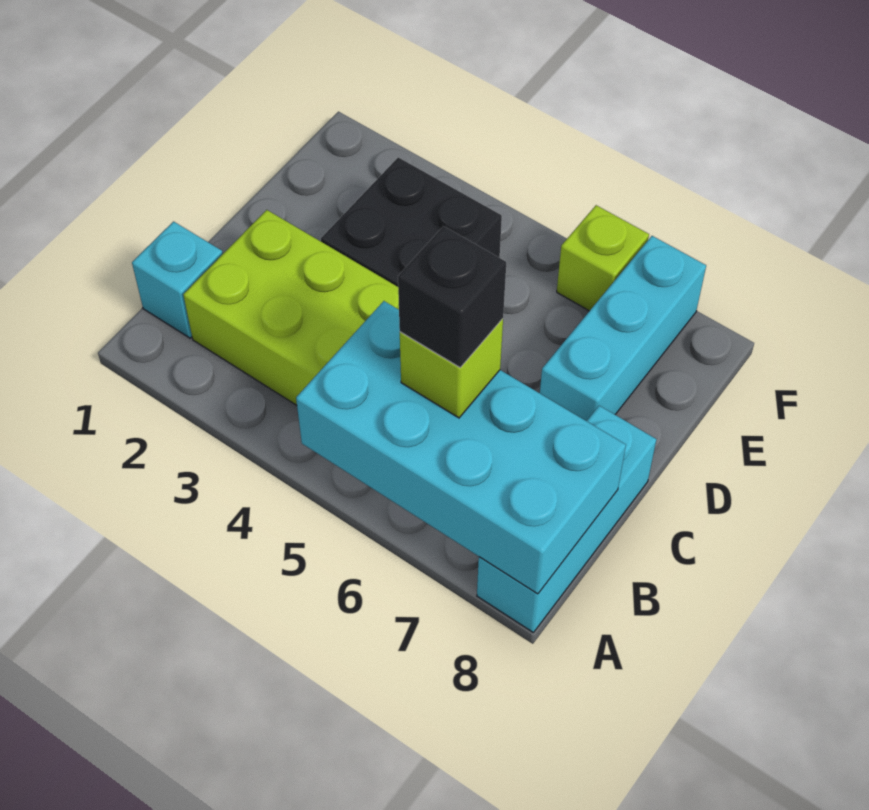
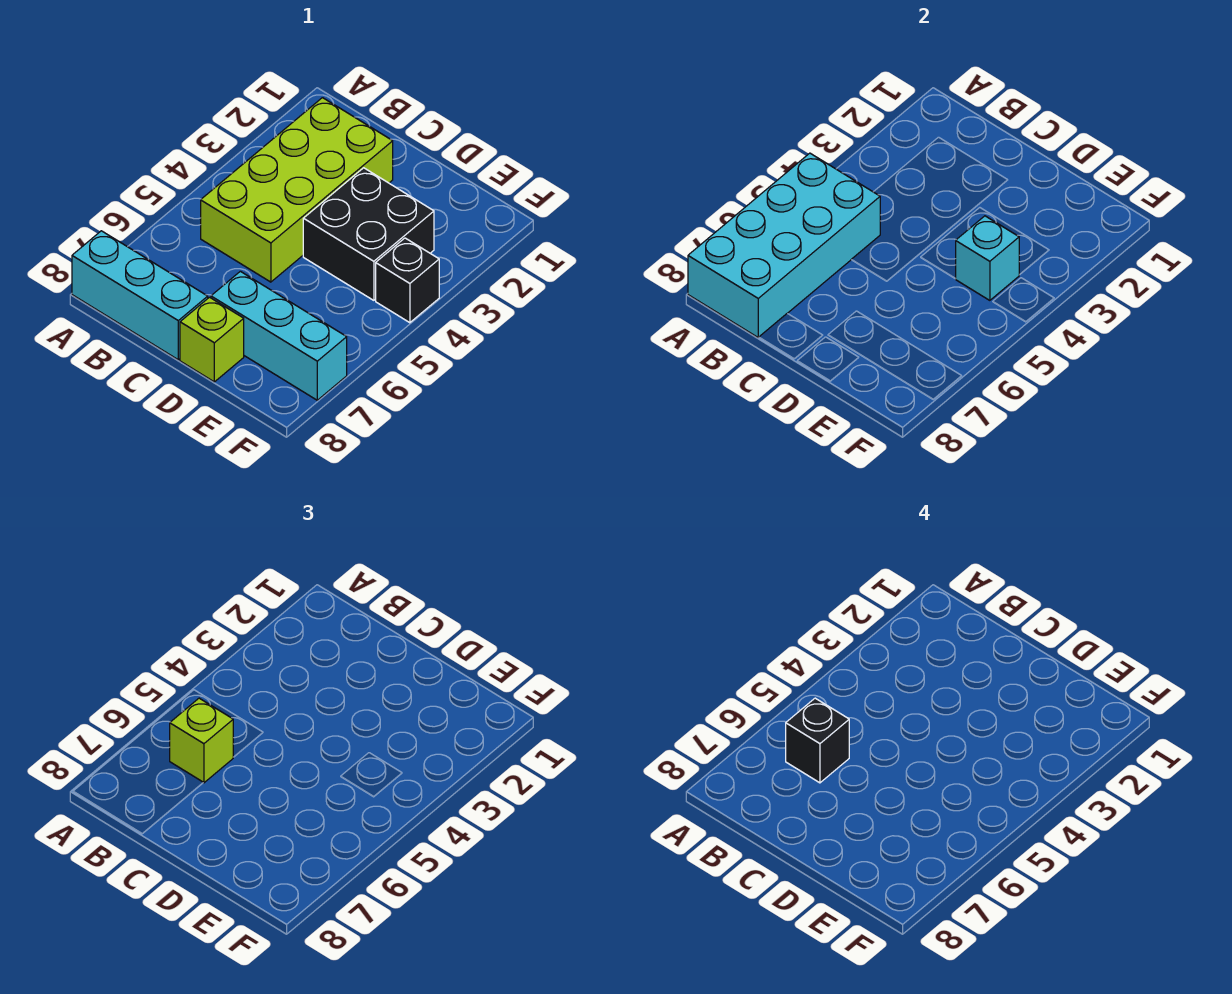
cyan 1x1 brick [132,222,223,338] -> cyan 1x1 brick moved to [956,216,1019,300]
none -> black 1x1 brick [376,238,439,323]
lime 1x1 brick [557,205,649,311] -> lime 1x1 brick moved to [180,297,244,382]

